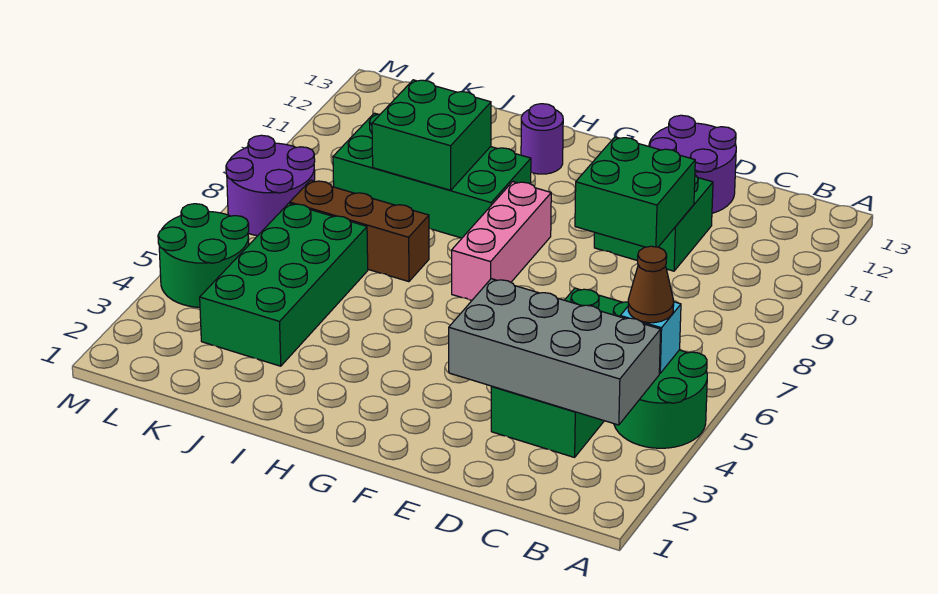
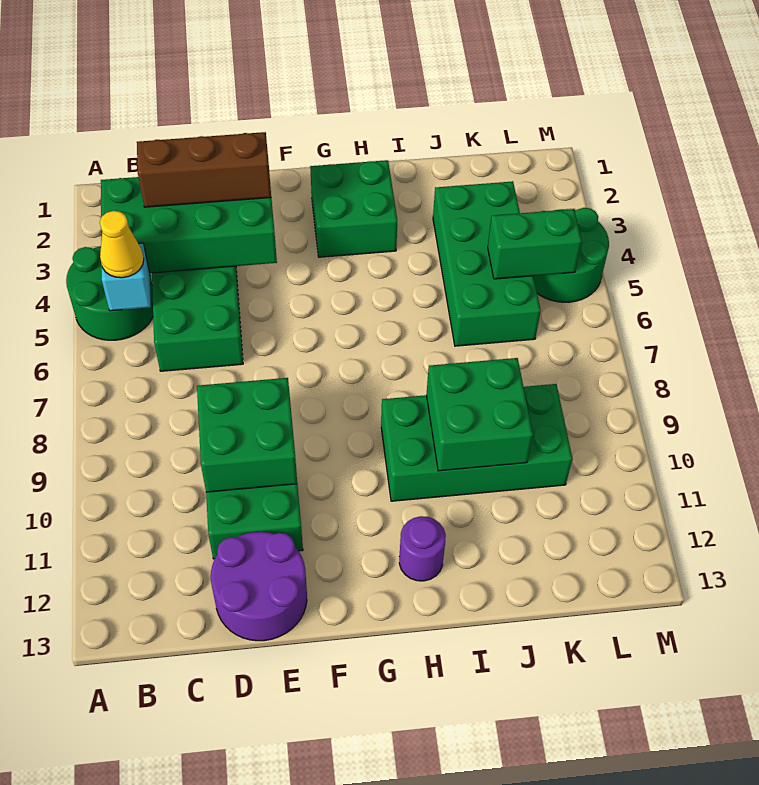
grey 2x4 brick [449,279,661,425] -> green 2x4 brick [101,177,277,273]
brown 1x1 cone [628,246,674,323] -> yellow 1x1 cone [100,211,144,278]
none -> green 2x2 brick [310,160,397,257]
pink 1x3 brick [452,182,551,301] -> none
brown 1x3 brick [290,180,429,282] -> brown 1x3 brick moved to [137,132,271,207]
none -> green 1x2 brick [488,209,582,279]
purple 2x2 round brick [226,135,315,236] -> none

